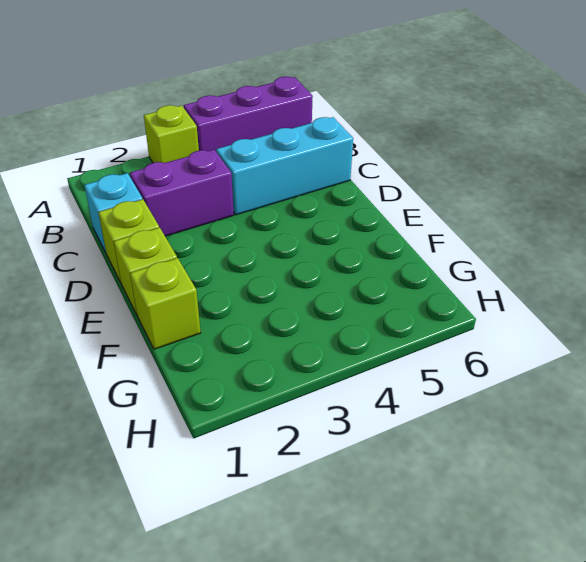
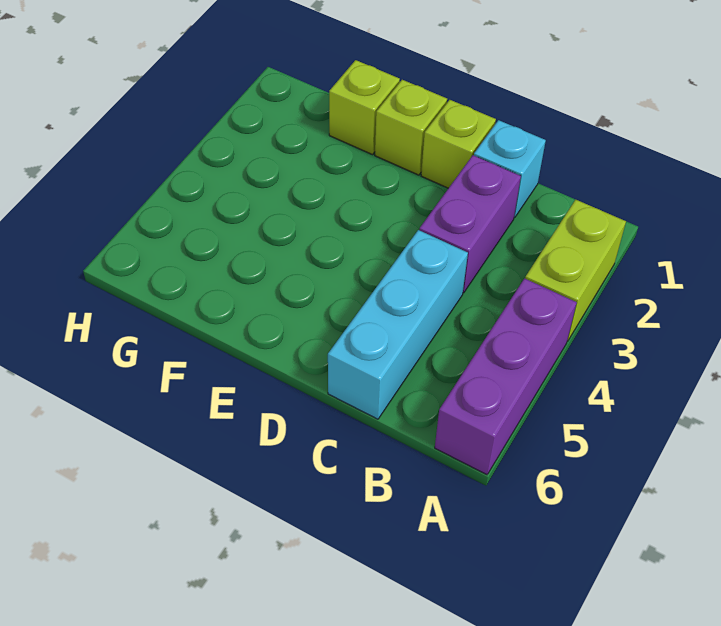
lime 1x1 brick [144,105,199,163] -> lime 1x2 brick [525,200,626,341]

